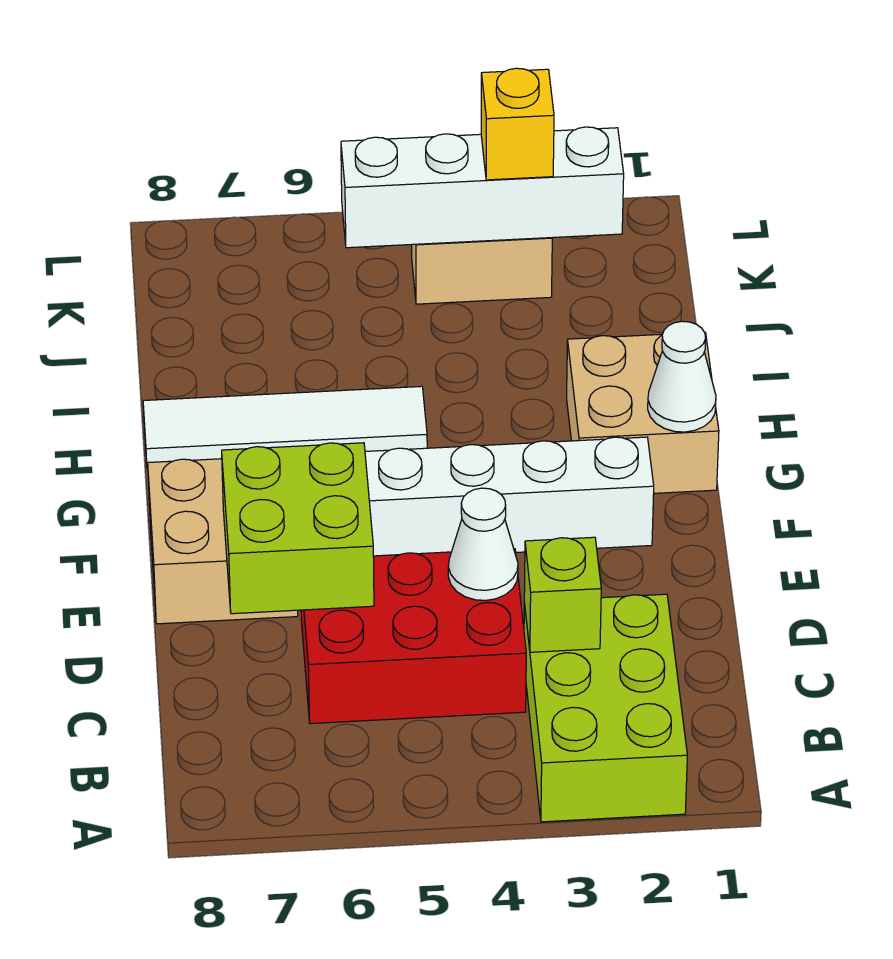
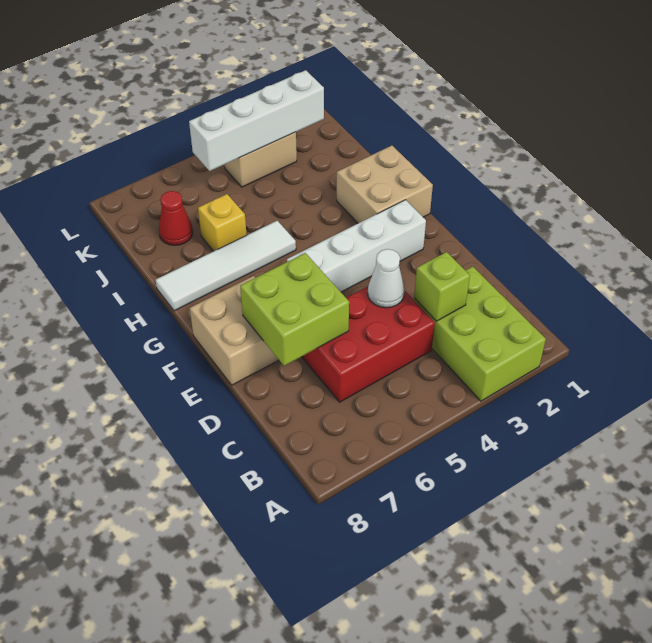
white 1x1 cone [648,321,716,432] -> none
none -> red 1x1 cone [159,191,193,245]
yellow 1x1 brick [481,68,554,180] -> yellow 1x1 brick moved to [198,194,247,251]

